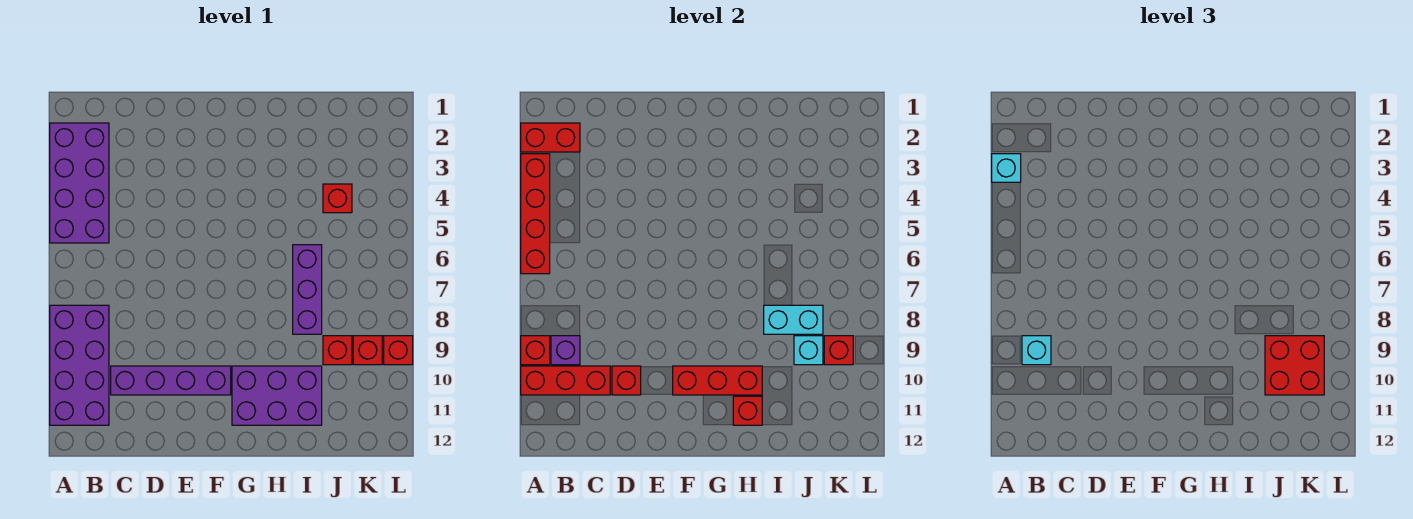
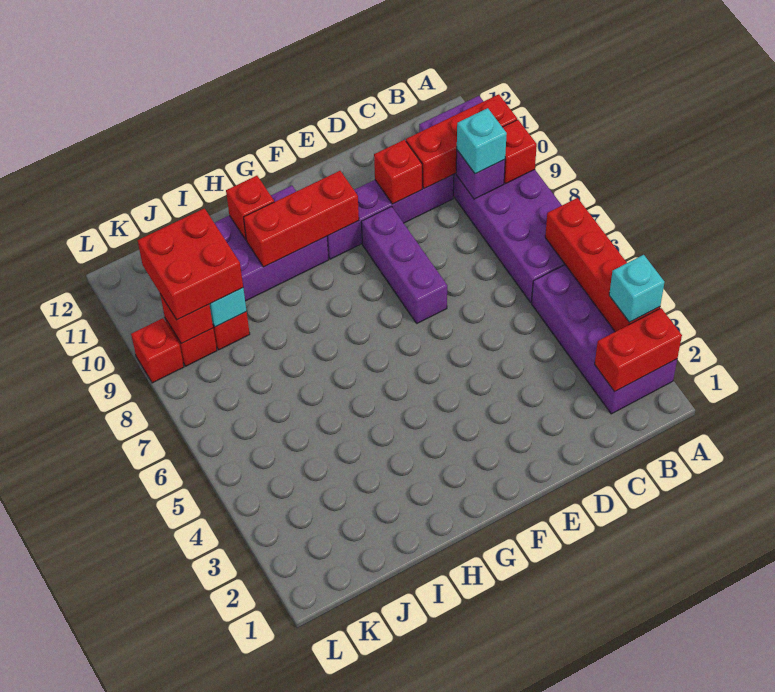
purple 2x4 brick [50,305,109,425] -> purple 2x6 brick [419,96,565,302]
purple 1x3 brick [293,245,322,334] -> purple 1x3 brick moved to [361,207,447,323]
cyan 1x2 brick [764,305,823,334] -> none
red 1x1 brick [323,184,352,213] -> none

